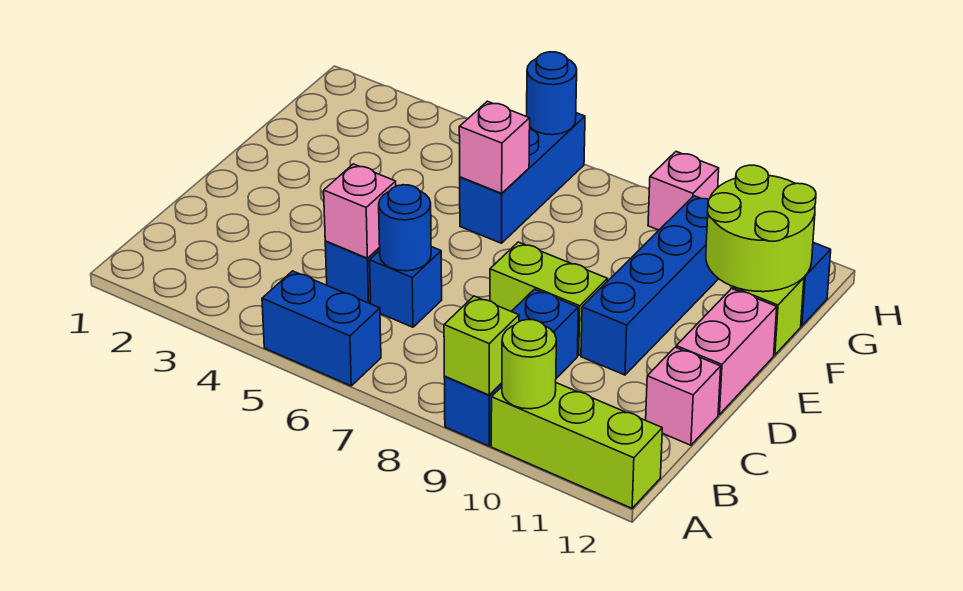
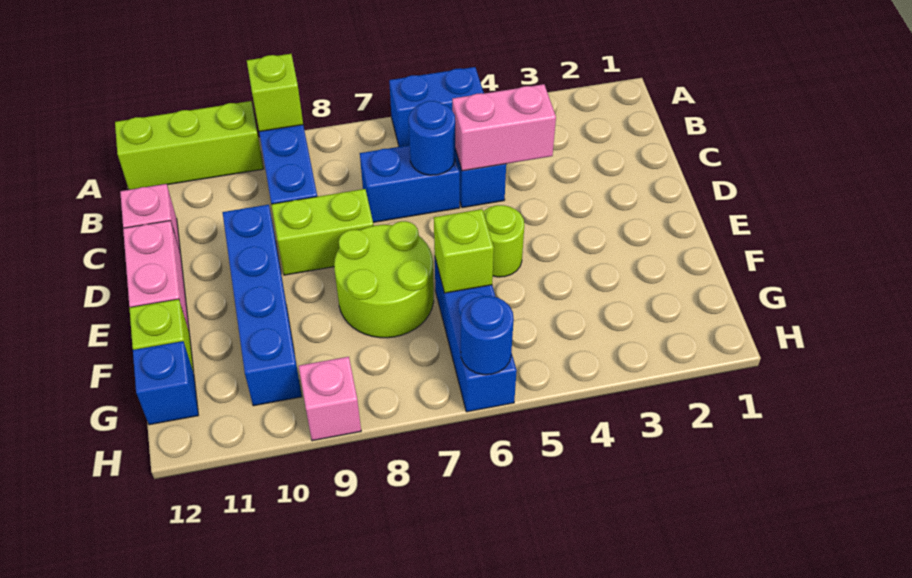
lime 1x1 round brick [502,320,556,409] -> lime 1x1 round brick moved to [483,205,524,277]
pink 1x1 brick [324,164,396,258] -> pink 1x2 brick [452,84,556,171]
blue 1x1 brick [370,247,442,327] -> blue 1x2 brick [360,145,460,222]
pink 1x1 brick [459,101,530,193] -> lime 1x1 brick [434,209,494,293]
lime 2x2 round brick [706,165,816,292] -> lime 2x2 round brick moved to [334,221,434,338]

